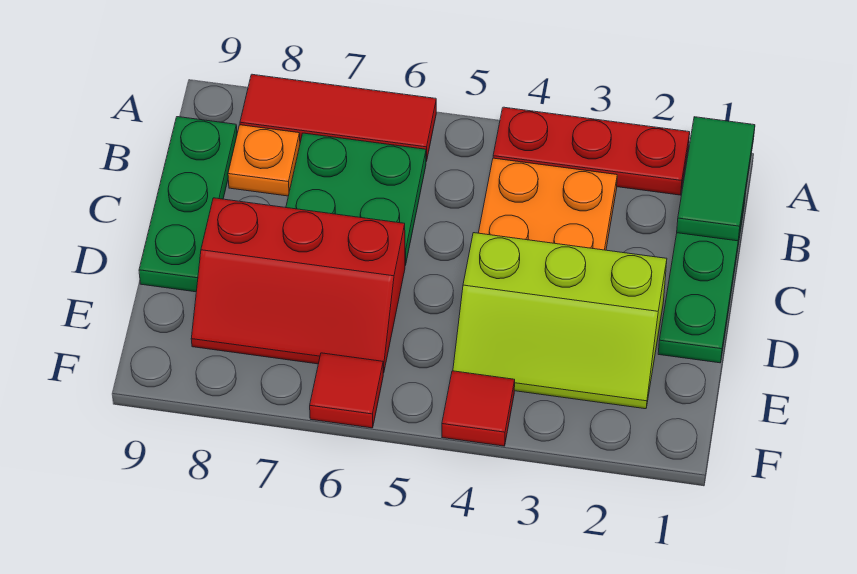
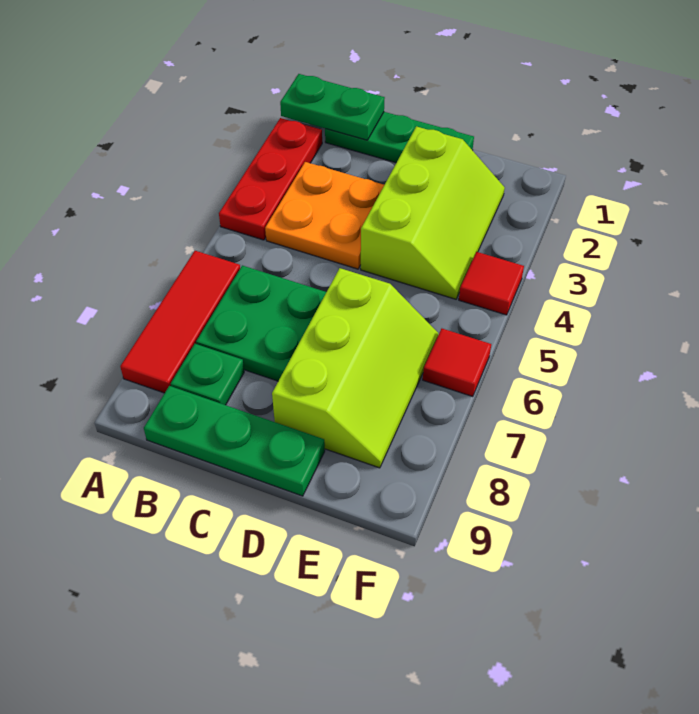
green 1x2 tile [677,117,755,241] -> green 1x2 plate [280,74,385,140]
orange 1x1 plate [228,125,300,196] -> green 1x1 plate [171,344,244,405]
red 2x3 slope [191,198,405,373] -> lime 2x3 slope [272,268,438,468]

